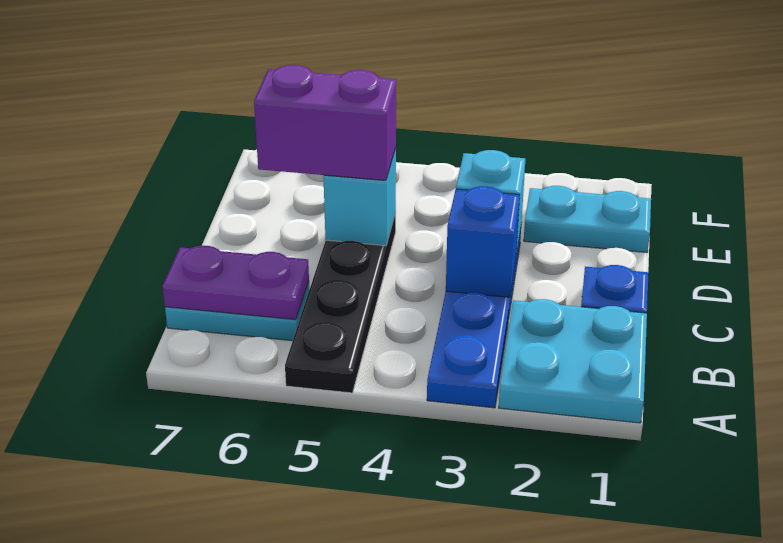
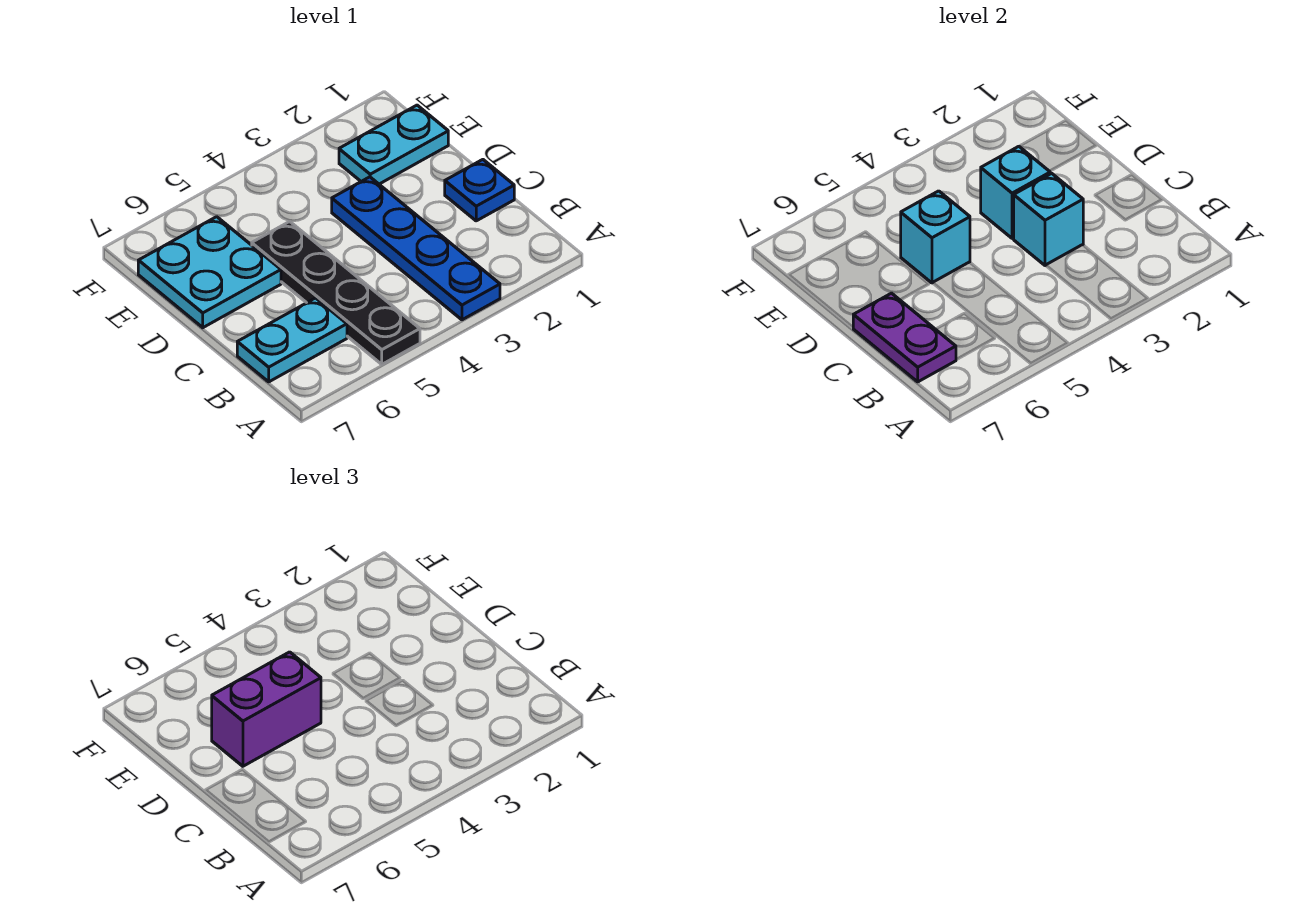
cyan 2x2 plate [499,299,647,423] -> cyan 2x2 plate moved to [138,217,281,328]
purple 1x2 plate [163,246,309,320] -> purple 1x2 plate turned to [853,293,956,382]
blue 1x1 brick [446,186,520,297] -> cyan 1x1 brick [1014,174,1083,266]

